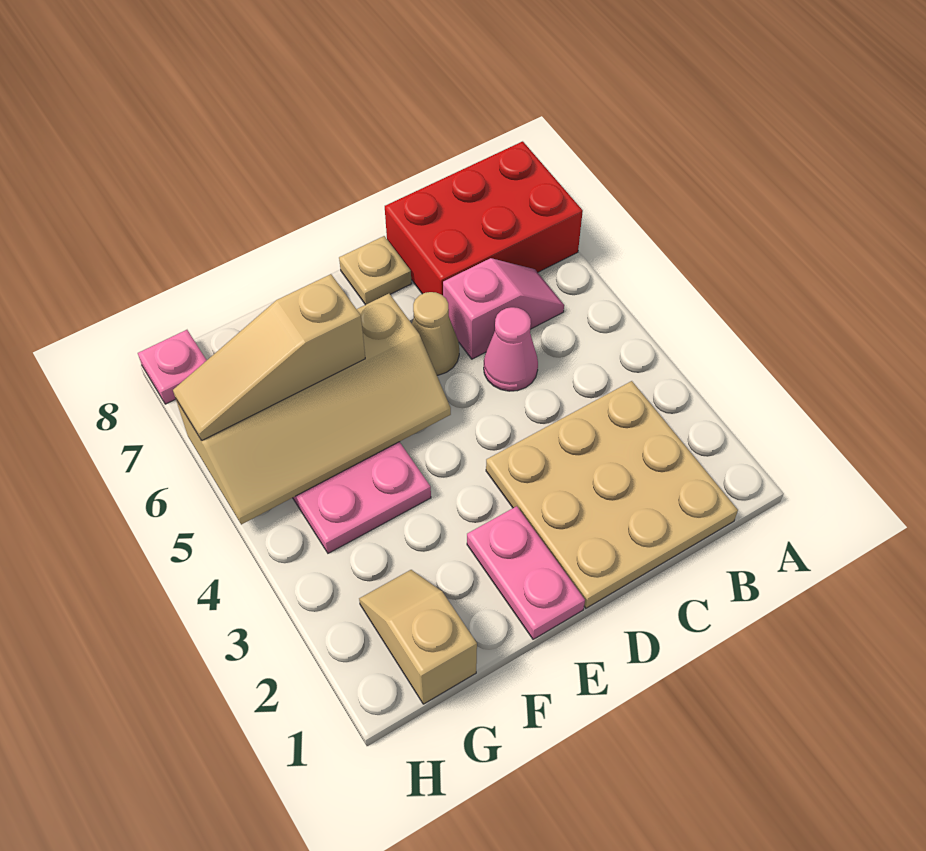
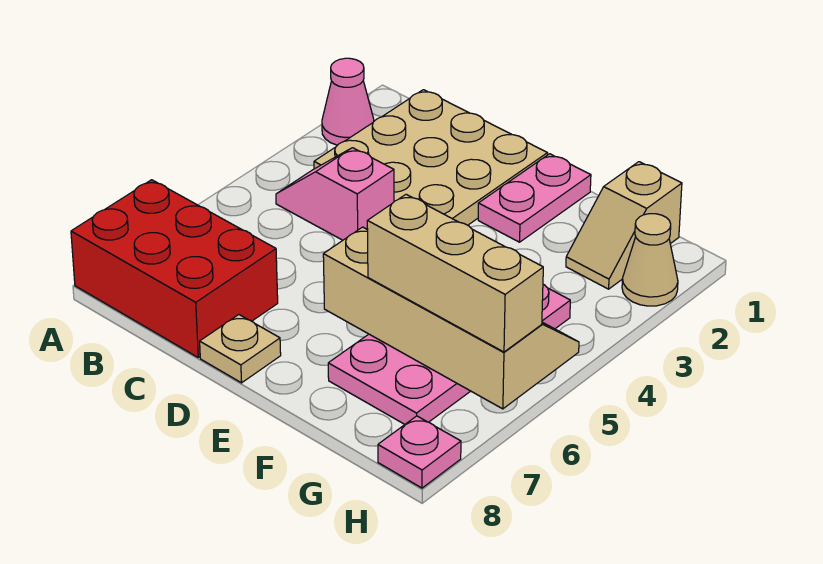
pink 1x2 slope [443,258,564,359] -> pink 1x2 slope moved to [276,148,394,240]
pink 1x1 cone [484,307,538,391] -> pink 1x1 cone moved to [322,58,374,145]
tan 1x1 cone [412,292,459,375] -> tan 1x1 cone moved to [622,214,678,306]
tan 1x3 slope [173,274,365,441] -> tan 1x3 brick [367,194,543,352]

